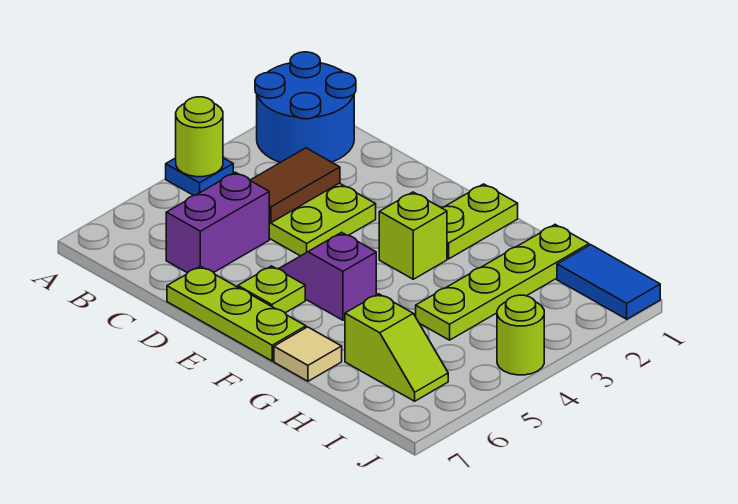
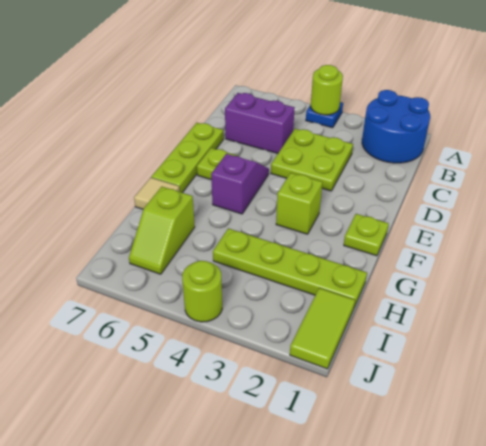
brown 1x2 tile [250,148,340,223] -> none
lime 1x2 plate [441,184,518,259] -> lime 1x1 plate [344,214,389,256]
blue 1x2 tile [557,245,660,319] -> lime 1x2 tile [290,288,355,369]

